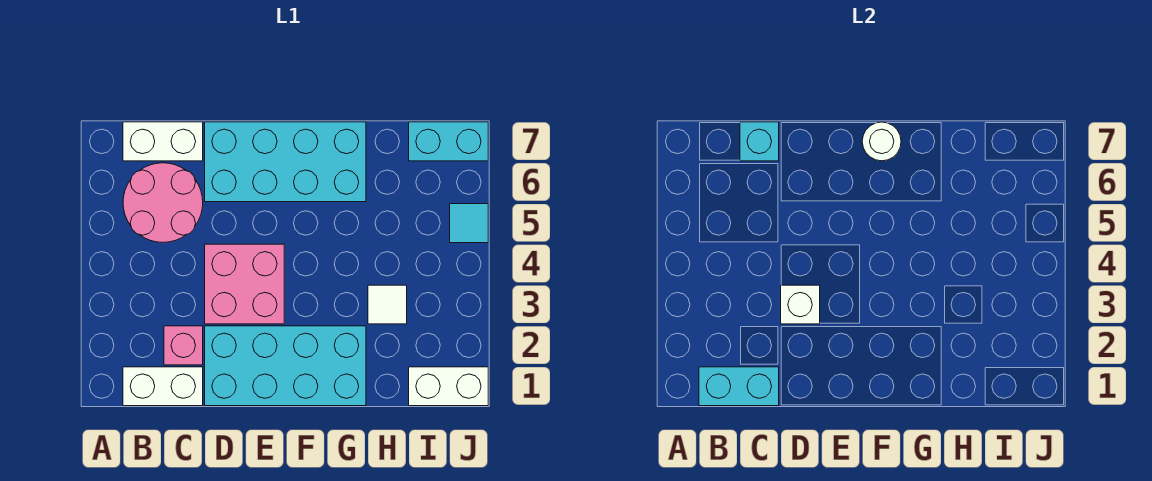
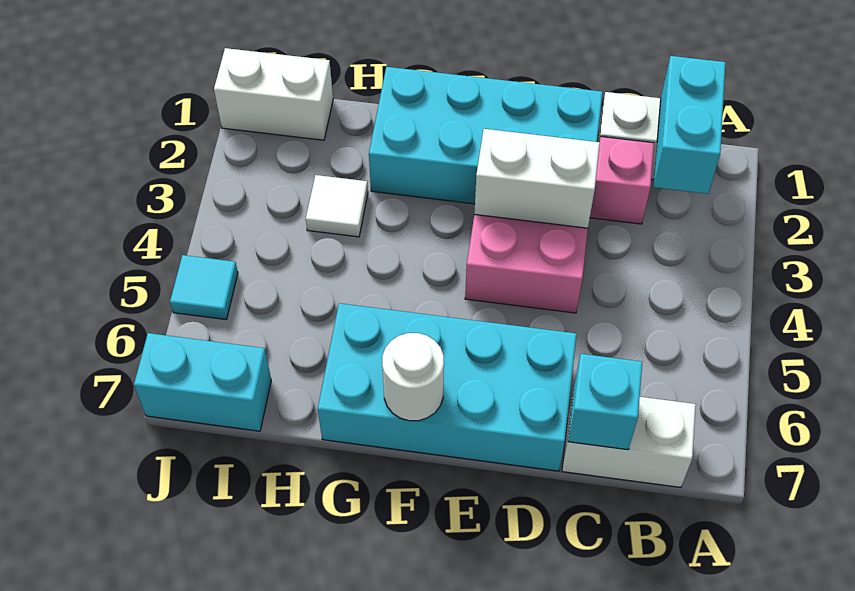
cyan 1x2 brick [699,367,779,406] -> cyan 1x2 brick turned to [653,56,726,194]
pink 2x2 round brick [123,163,203,242] -> none
white 1x1 brick [781,285,820,324] -> white 1x2 brick [474,129,600,228]

